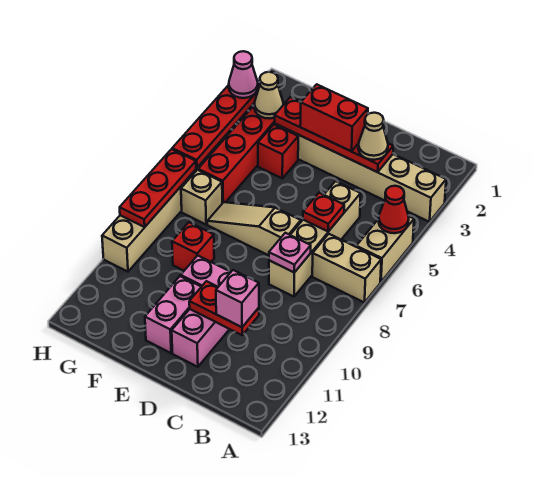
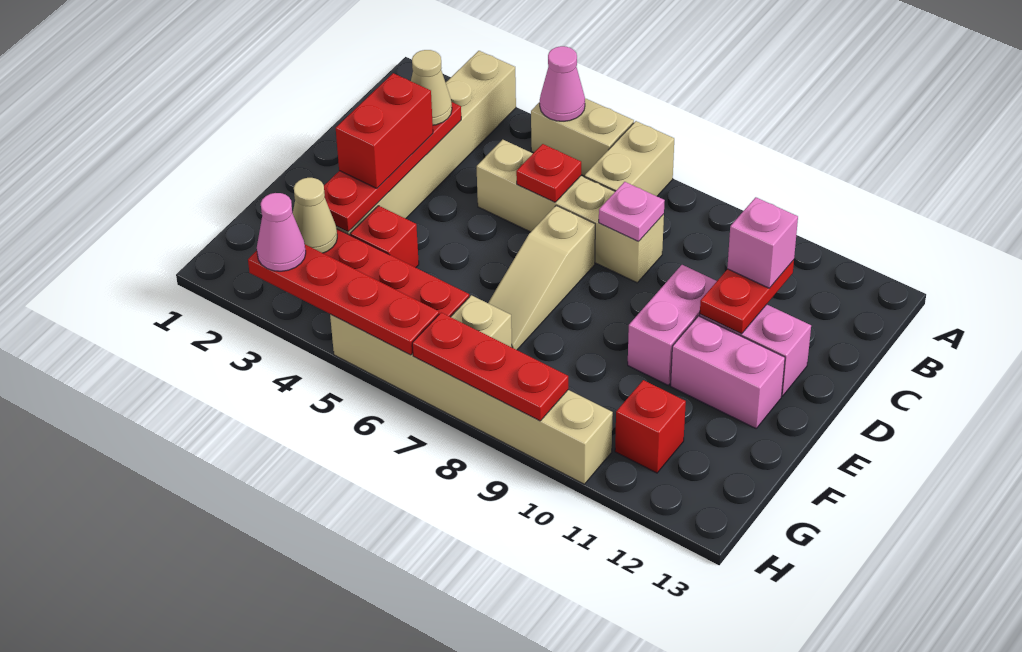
red 1x1 cone [379,186,409,233] -> pink 1x1 cone [540,46,585,121]
red 1x1 brick [172,222,214,271] -> red 1x1 brick moved to [615,380,686,473]

